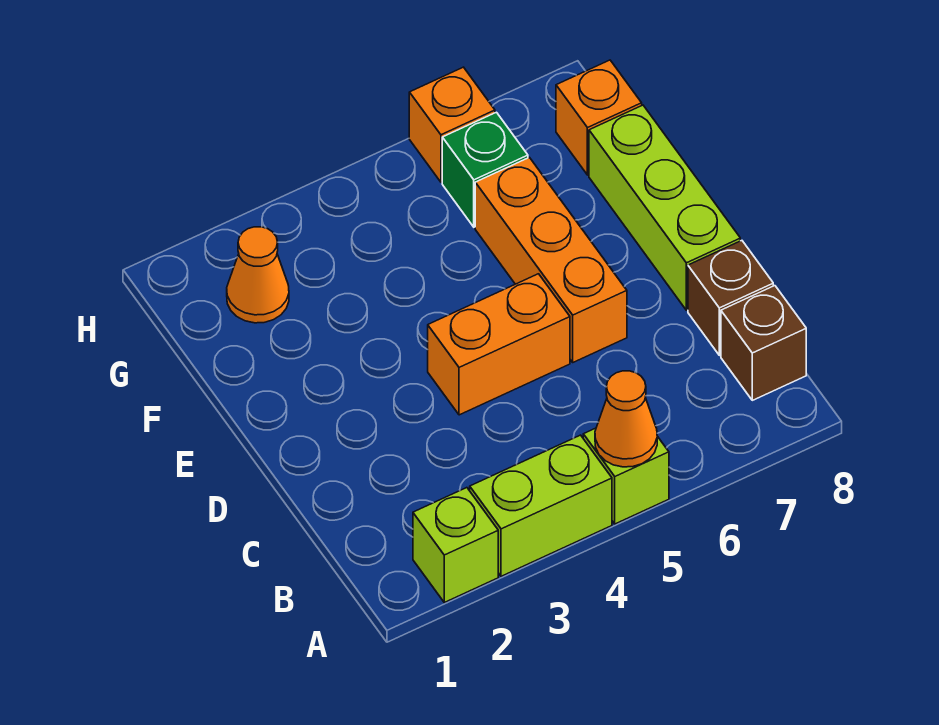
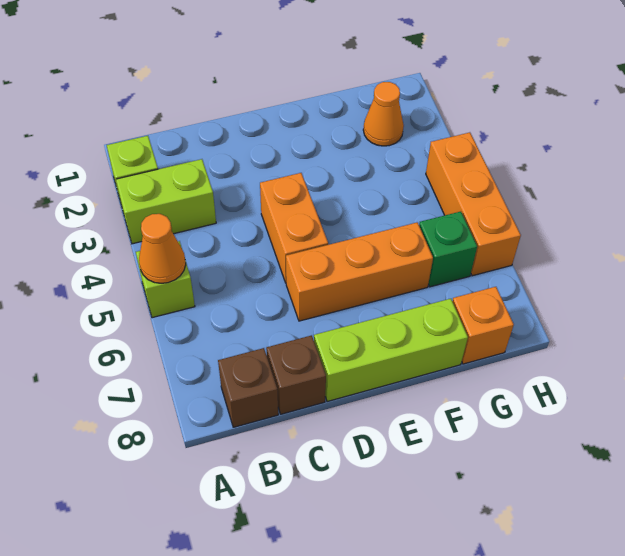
lime 1x2 brick [470,435,612,576] -> lime 1x2 brick turned to [116,159,216,244]
orange 1x1 brick [409,67,495,182] -> orange 1x3 brick [426,132,521,276]

